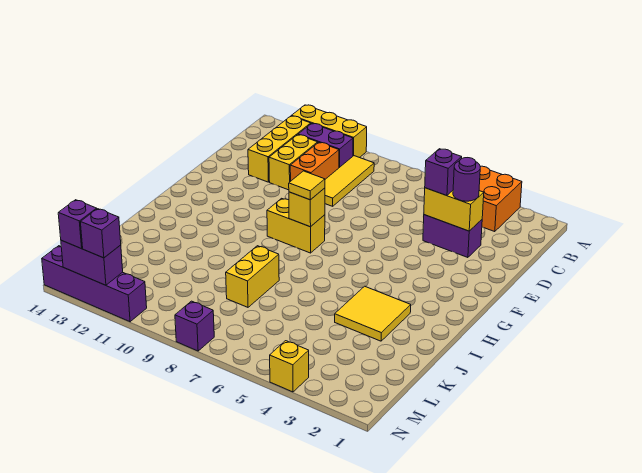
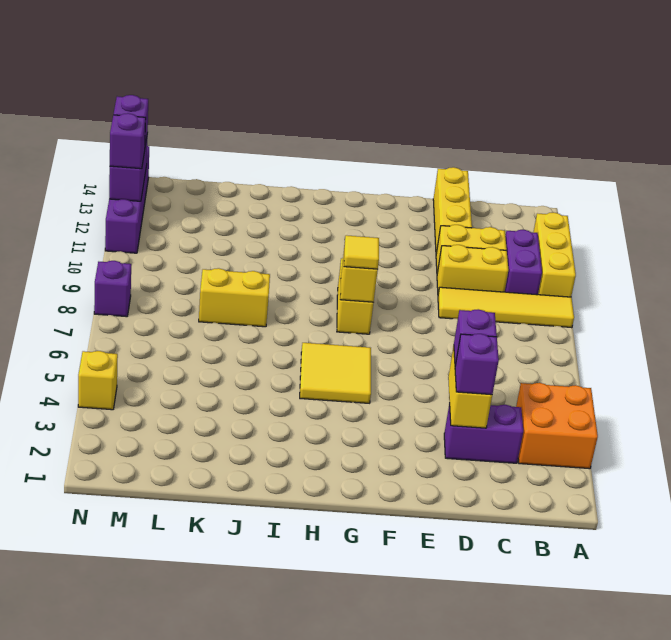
yellow 1x3 tile [325,156,374,206] -> yellow 1x4 tile [438,287,574,328]
yellow 1x3 brick [248,116,311,182] -> yellow 1x3 brick turned to [433,167,472,253]
orange 1x2 brick [290,142,339,181] -> yellow 1x2 brick [437,245,508,294]
purple 1x2 brick [423,215,482,258] -> purple 1x2 brick turned to [444,403,523,463]
purple 1x1 round brick [453,158,480,201] -> purple 1x1 brick [455,334,499,395]
yellow 2x2 tile [335,286,411,341] -> yellow 2x2 tile moved to [300,343,371,403]

